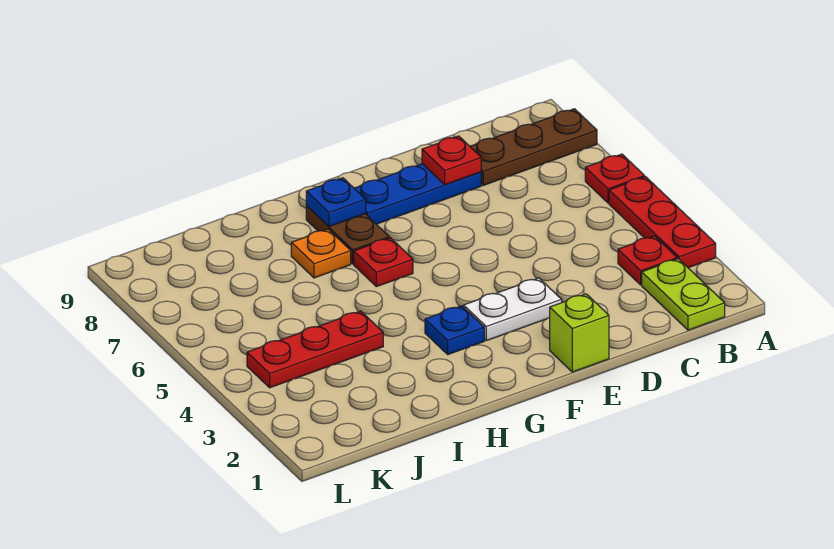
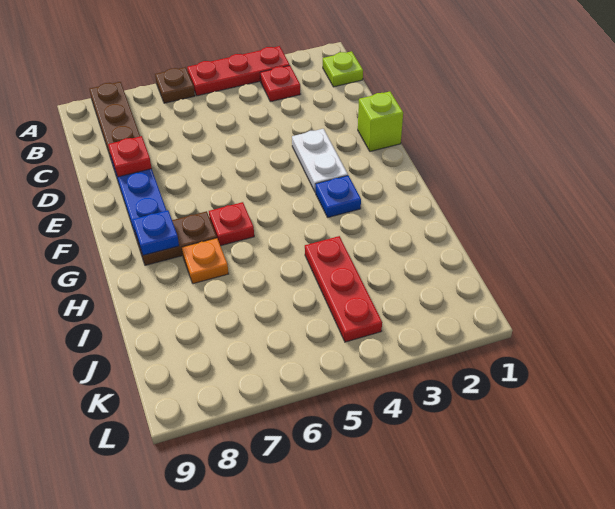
red 1x1 plate [585,154,645,203] -> brown 1x1 plate [155,67,195,103]
lime 1x2 plate [642,259,725,330] -> lime 1x1 plate [323,51,363,87]

